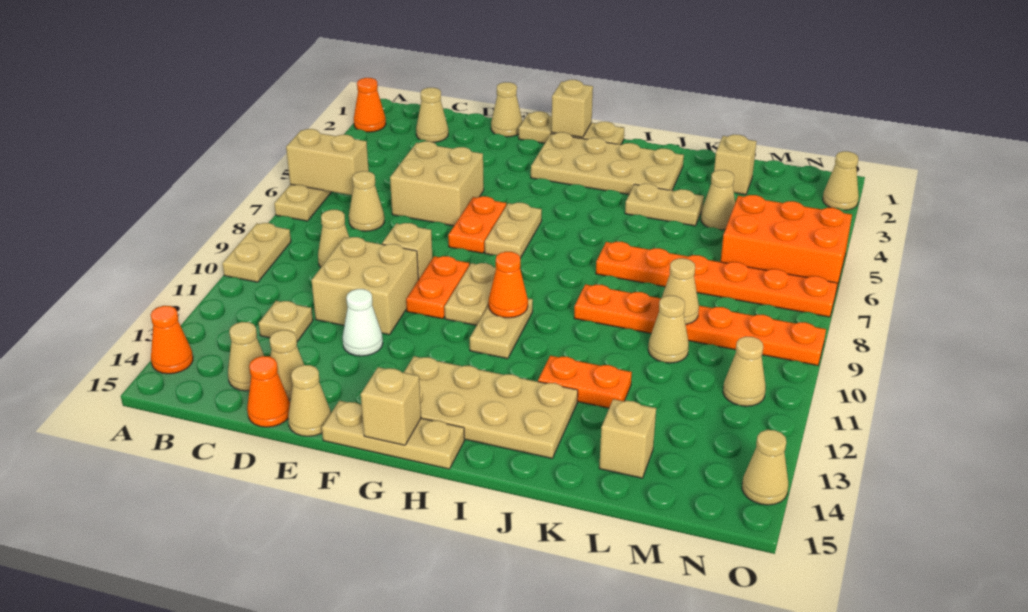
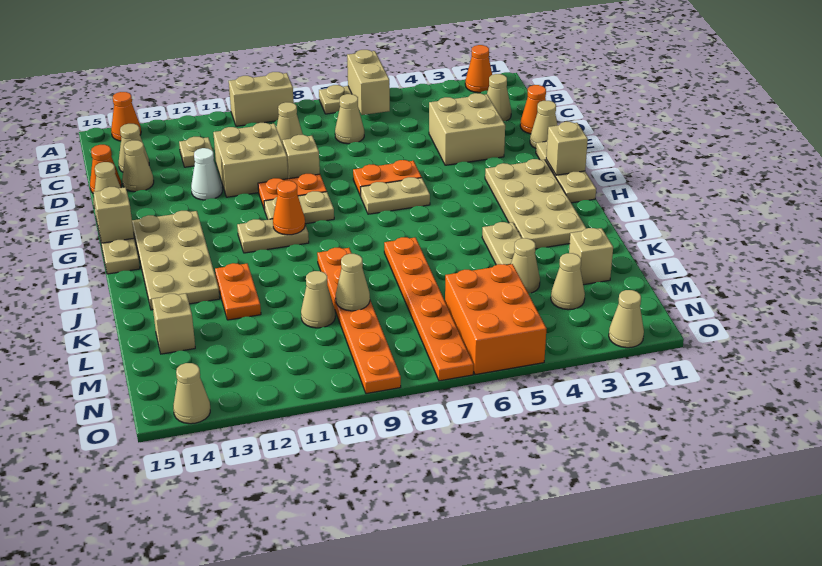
tan 1x2 plate [222,223,291,282] -> tan 1x2 brick [229,72,294,126]
none -> orange 1x1 cone [520,85,546,134]
tan 2x2 brick [390,141,484,226] -> tan 2x2 brick moved to [429,93,505,165]
tan 1x1 cone [723,336,766,406] -> tan 1x1 cone moved to [551,253,585,310]

